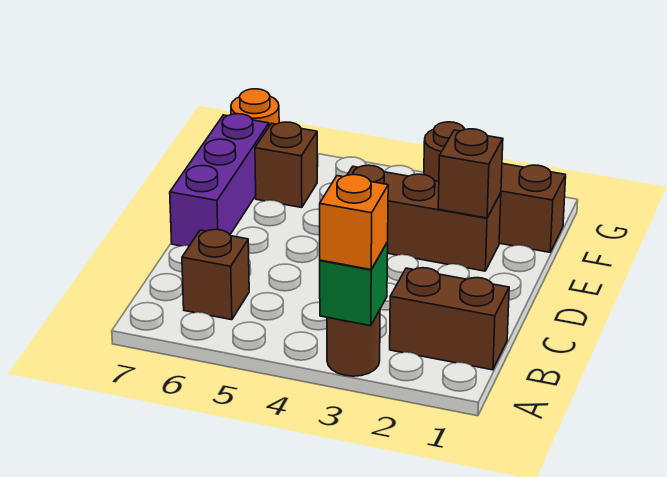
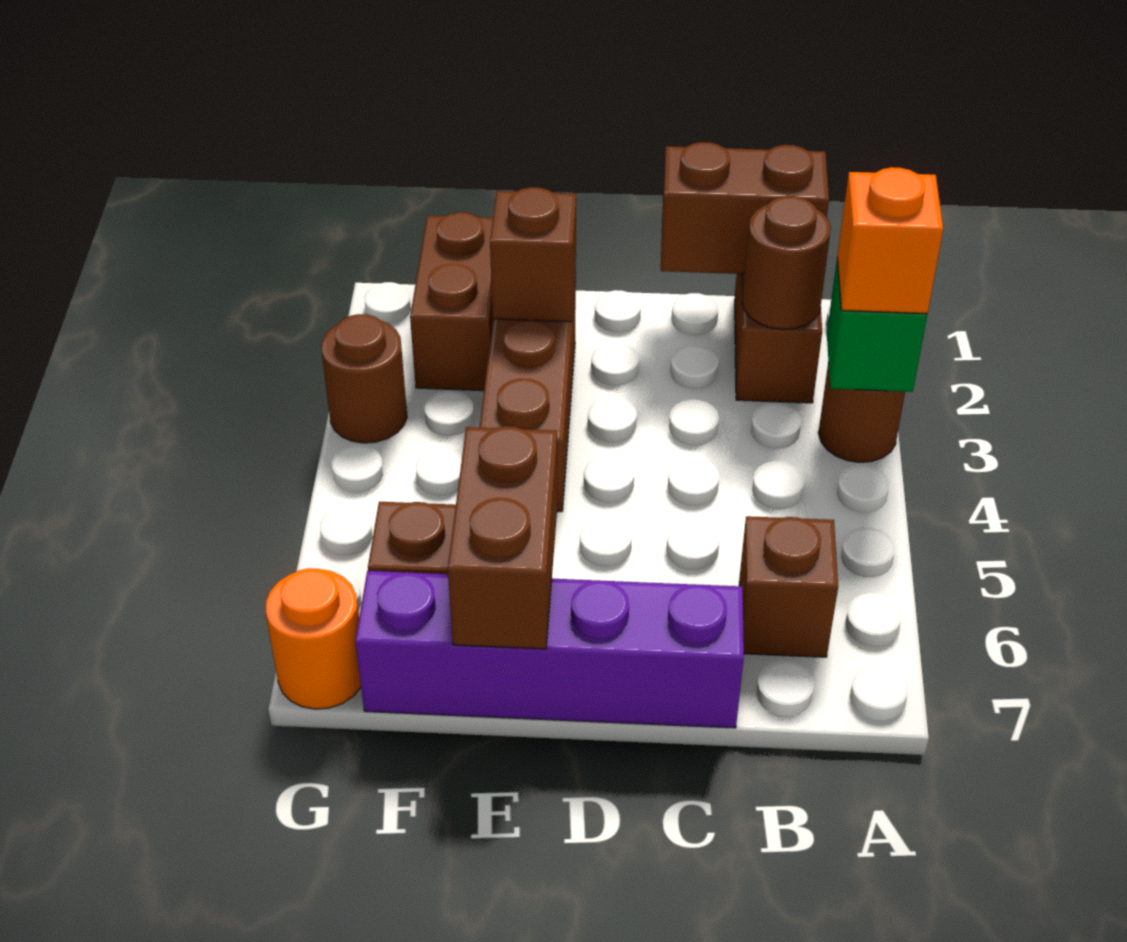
none -> brown 1x2 brick [661,142,829,274]
none -> brown 1x1 round brick [742,196,831,329]
purple 1x3 brick [170,114,269,246] -> purple 1x4 brick [355,571,744,728]
none -> brown 1x2 brick [448,426,557,649]

